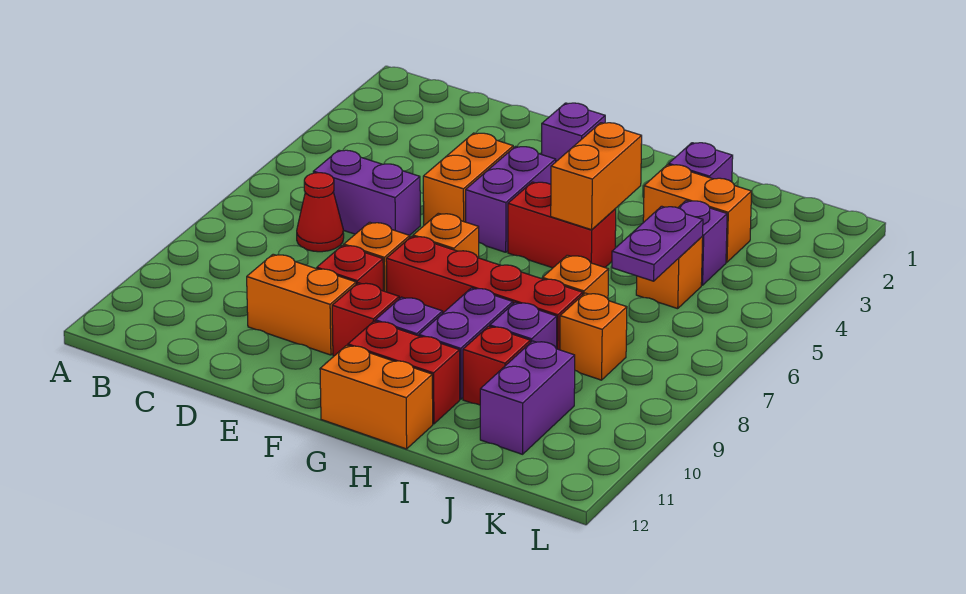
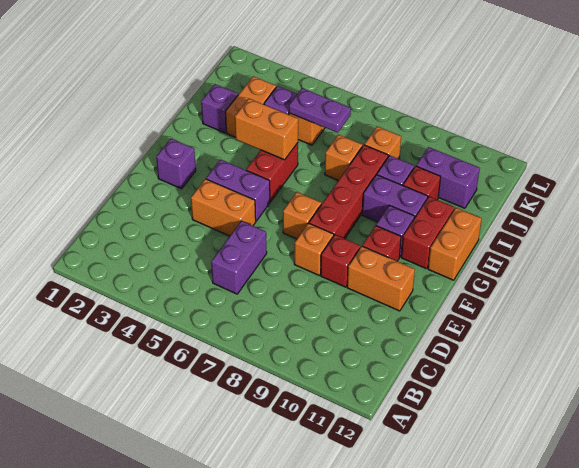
red 1x1 cone [297,173,344,252] -> none
orange 1x2 brick [247,254,356,355] -> orange 1x2 brick turned to [347,246,415,311]

